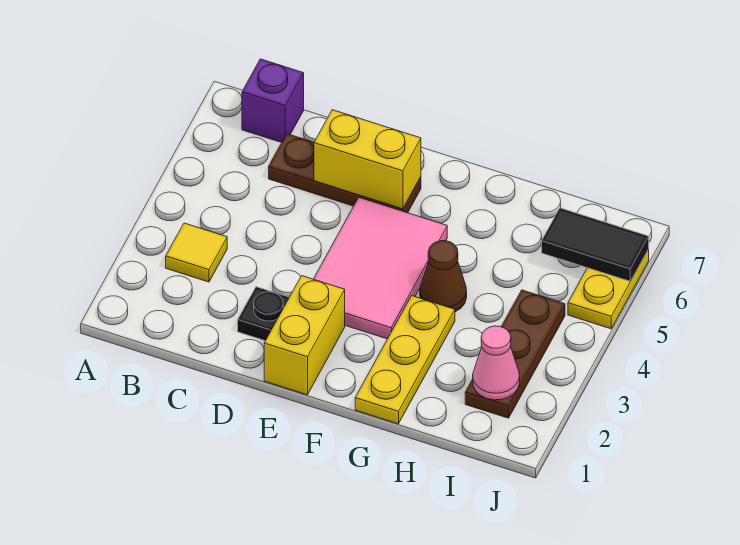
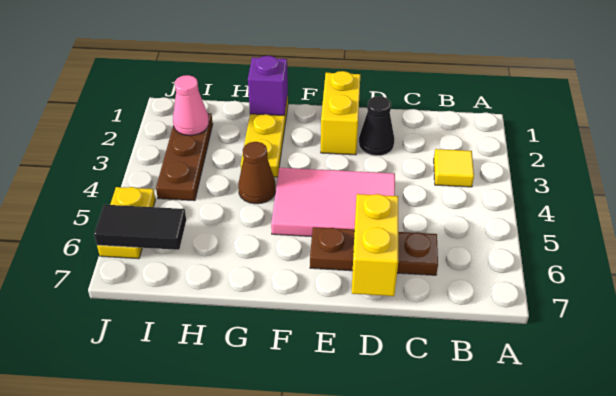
purple 1x1 brick [242,59,304,142] -> purple 1x1 brick moved to [248,56,288,116]
black 1x1 plate [238,287,289,341] -> black 1x1 cone [359,96,395,156]
yellow 1x2 brick [314,110,421,209] -> yellow 1x2 brick turned to [352,194,398,296]
pink 2x3 tile [314,198,447,339] -> pink 2x3 tile turned to [271,168,395,237]

